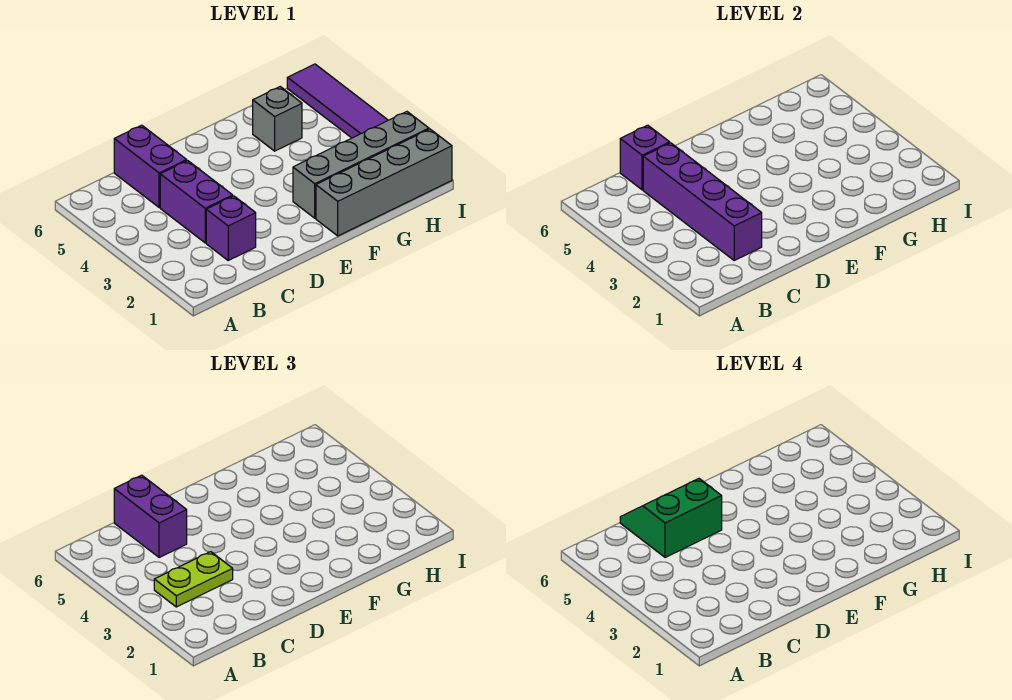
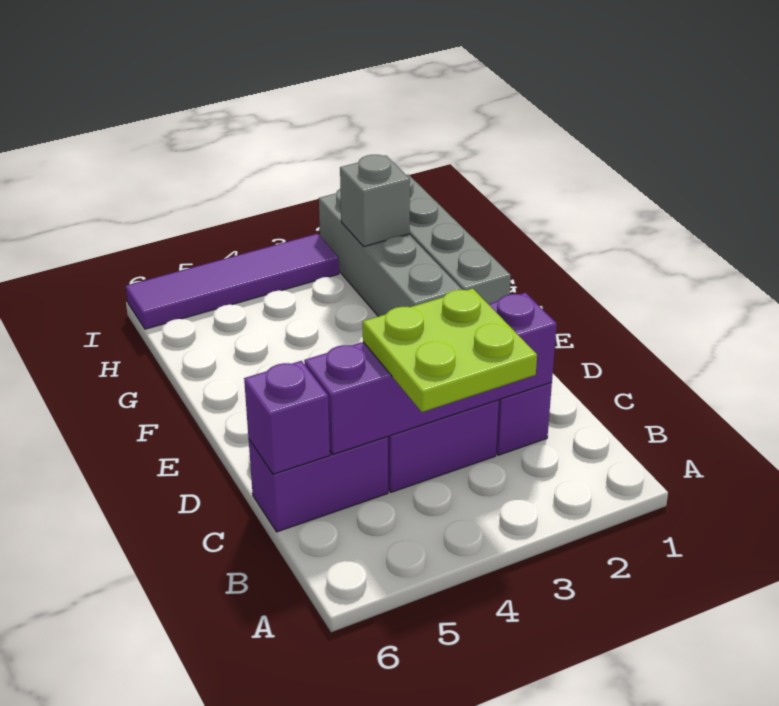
lime 1x2 plate [154,552,233,607] -> lime 2x2 plate [363,288,537,412]
purple 1x2 brick [114,475,187,558] -> none
green 2x2 slope [620,479,722,558] -> none
grey 1x1 brick [253,87,302,151] -> grey 1x1 brick moved to [340,155,410,247]

